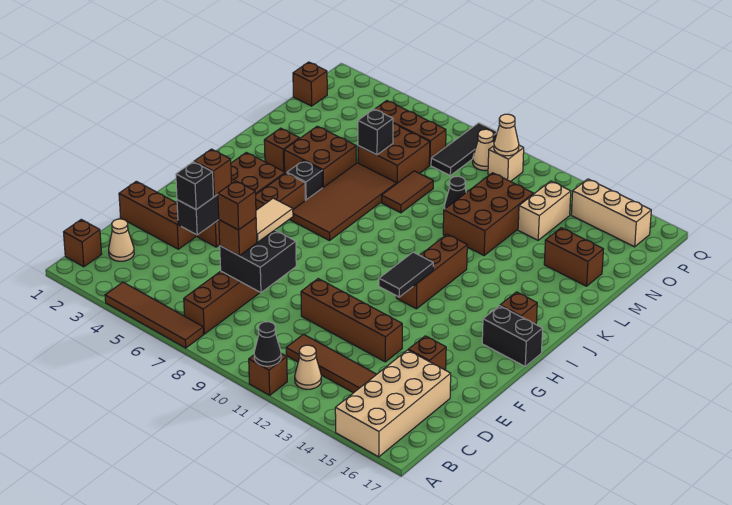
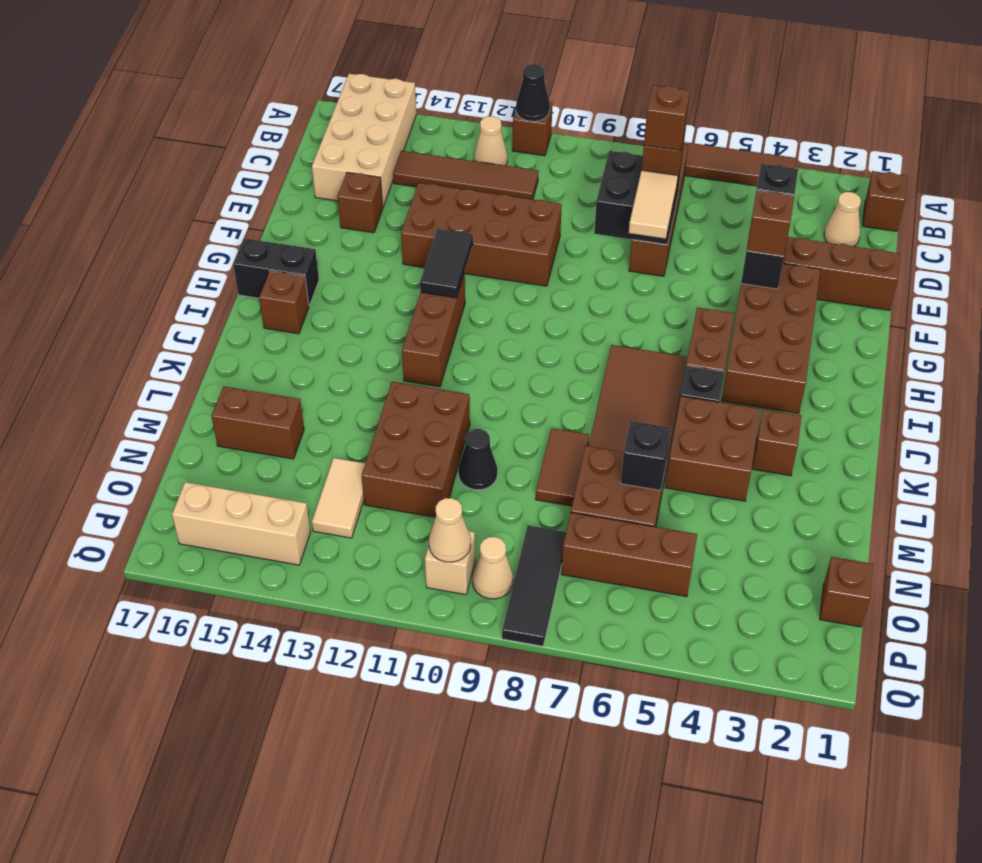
brown 1x4 brick [301,279,402,362] -> brown 2x4 brick [401,183,562,286]
tan 1x2 brick [518,181,571,240] -> tan 1x2 tile [312,458,365,538]

